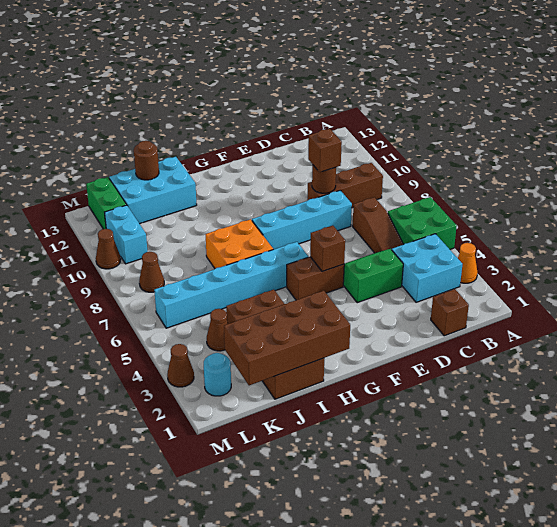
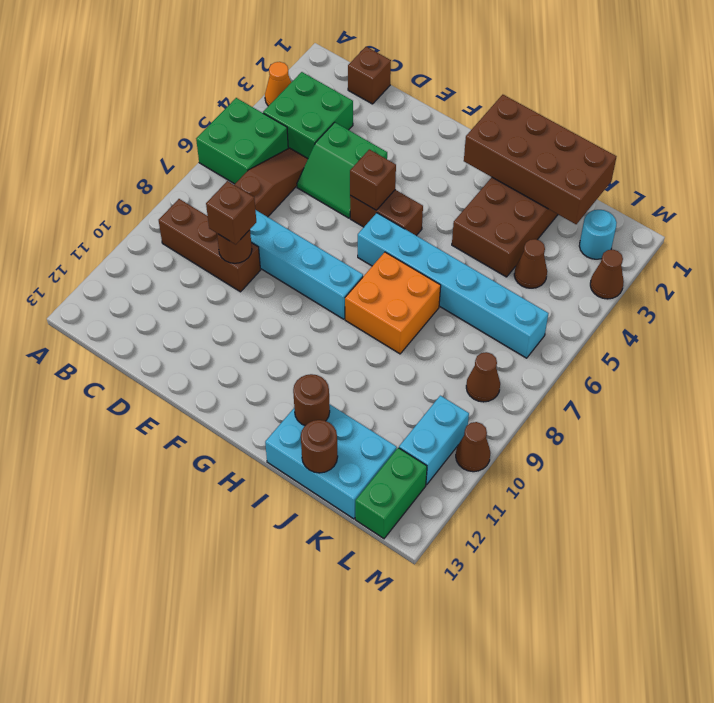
cyan 2x2 brick [392,234,462,302] -> green 2x2 brick [263,72,353,158]
none -> brown 1x1 round brick [293,374,330,425]

